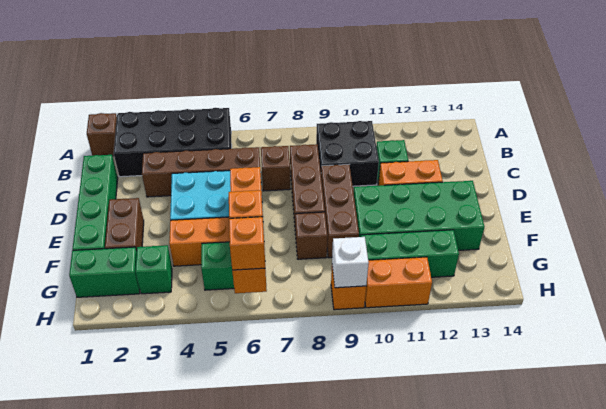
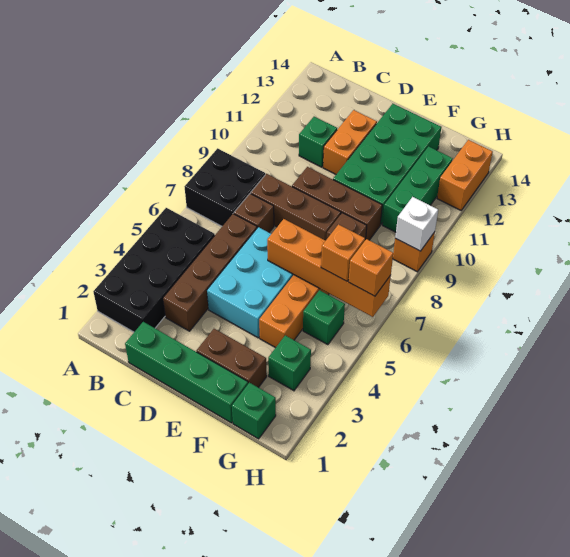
brown 1x1 brick [87,113,117,156] -> none
black 2x2 brick [316,121,379,186] -> black 2x2 brick moved to [185,148,265,226]
green 1x2 brick [69,247,140,297] -> green 1x1 brick [232,383,276,439]
orange 1x2 brick [365,257,432,308] -> orange 1x2 brick moved to [437,140,493,210]

